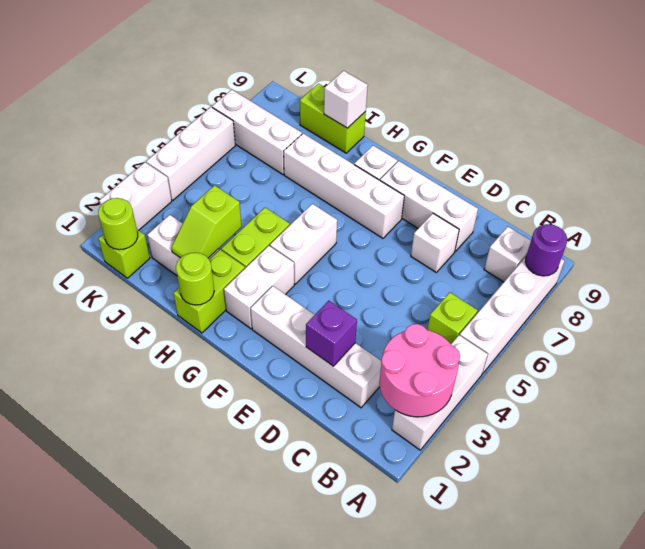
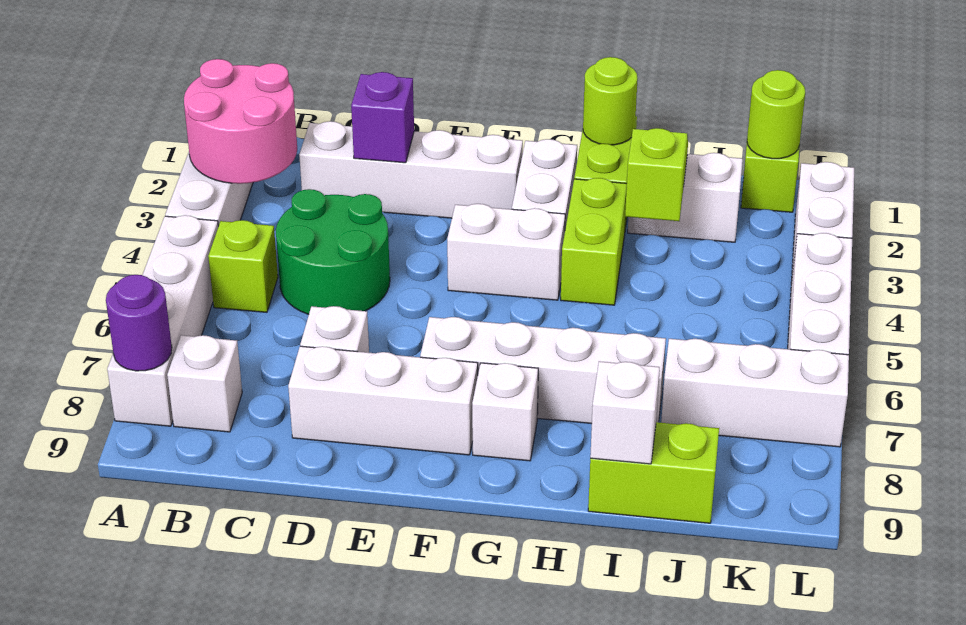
none -> green 2x2 round brick [276,189,390,314]
white 1x2 brick [270,204,337,284] -> white 1x2 brick turned to [447,204,565,300]

